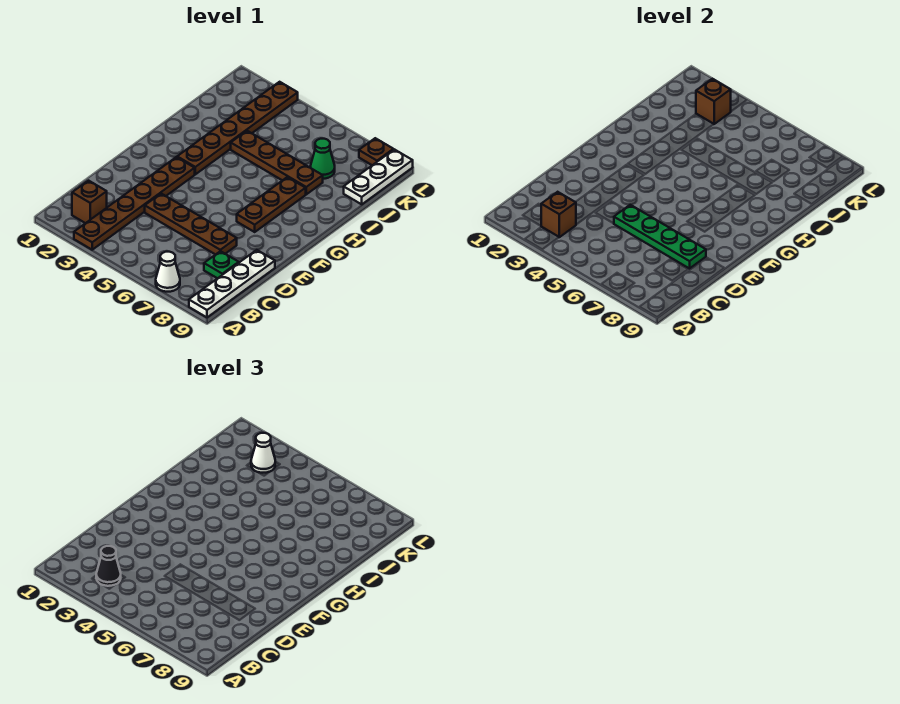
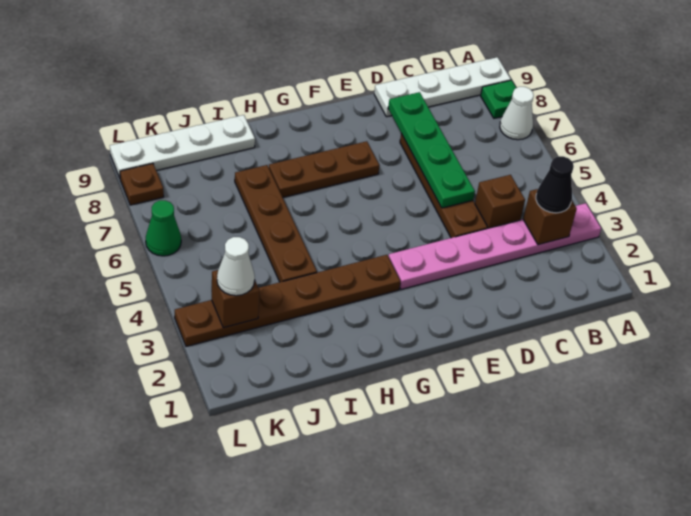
brown 1x6 plate [74,157,195,250] -> pink 1x6 plate [388,203,601,289]
brown 1x1 brick [72,181,107,223] -> brown 1x1 brick moved to [475,175,525,229]
green 1x1 plate [204,251,239,278] -> green 1x1 plate moved to [481,80,516,118]
green 1x1 cone [310,139,335,179] -> green 1x1 cone moved to [146,200,181,256]
white 1x3 plate [344,149,413,204] -> white 1x4 plate [110,115,255,178]

